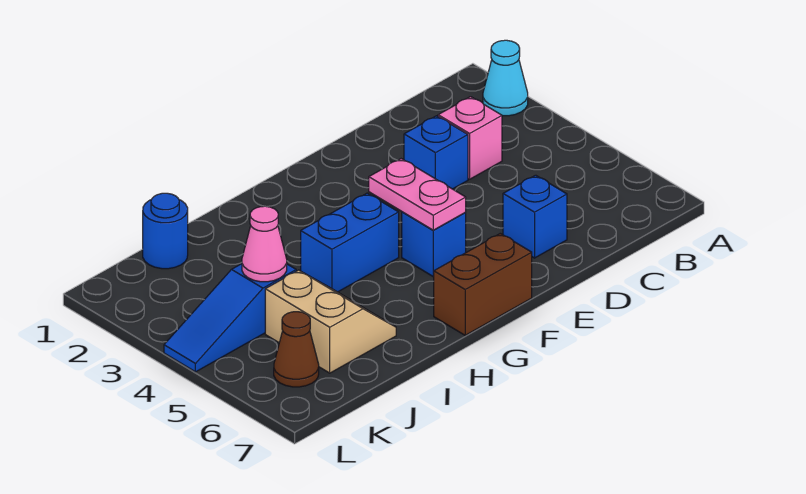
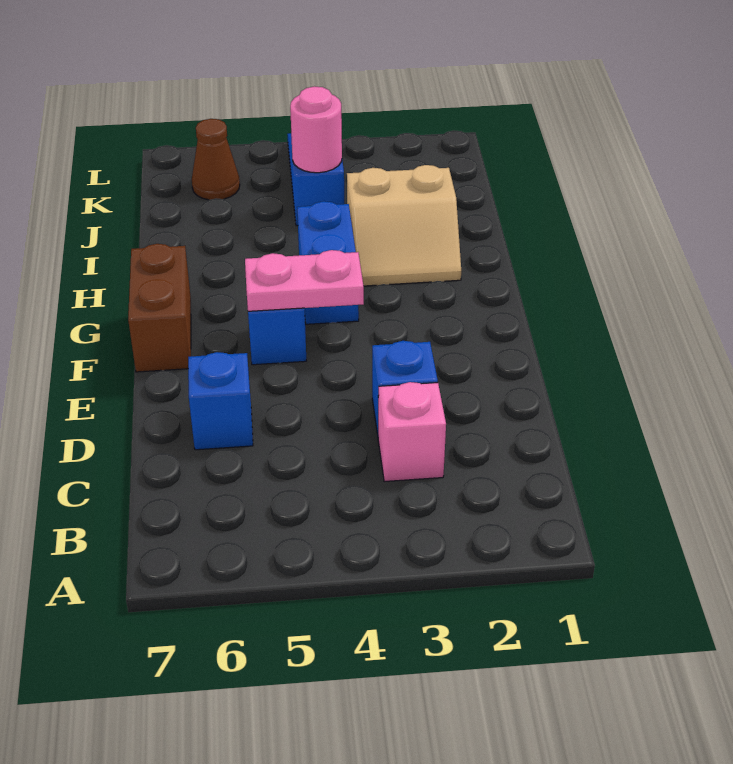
cyan 1x1 cone [483,40,528,116] -> none
tan 2x2 slope [265,270,396,373] -> tan 2x2 slope moved to [347,165,461,286]
blue 1x1 round brick [143,193,188,269] -> none
pink 1x1 cone [242,206,287,282] -> pink 1x1 round brick [290,86,342,173]

